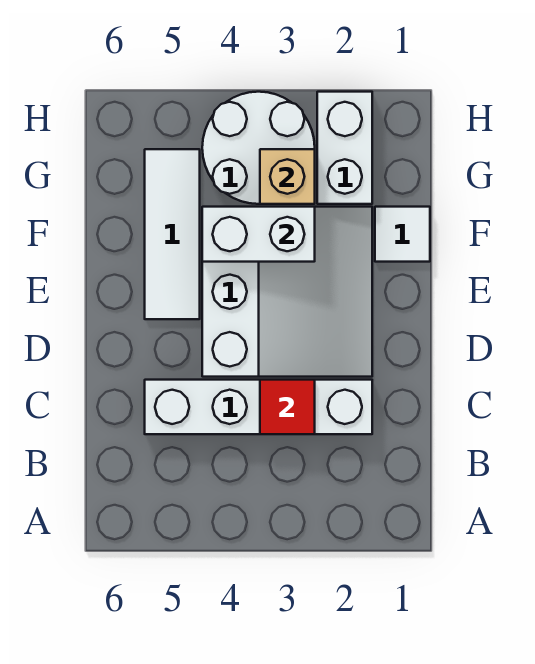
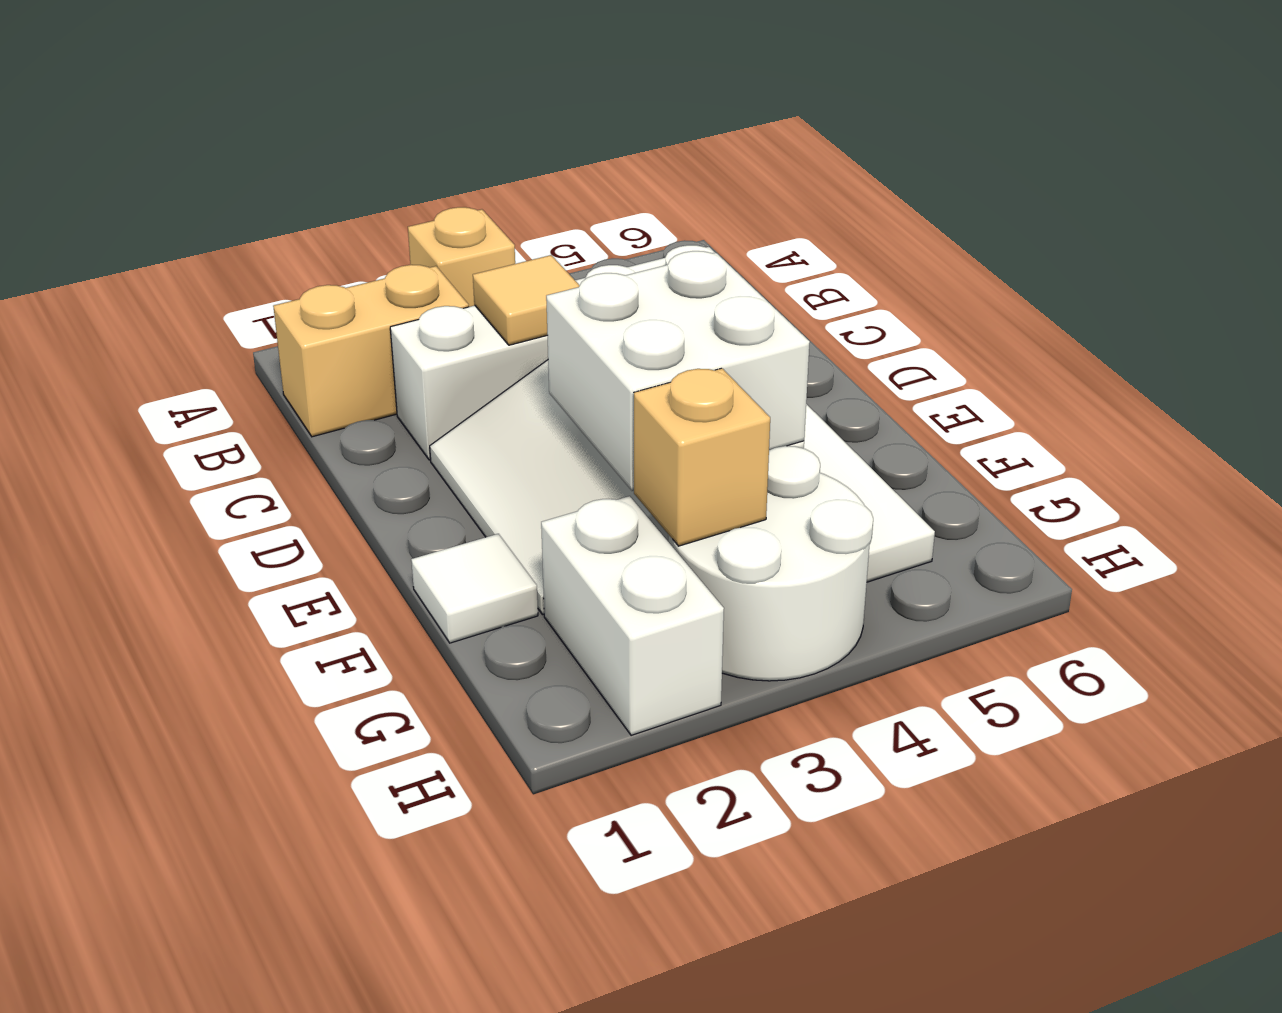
none -> tan 1x1 brick [408,207,515,307]
none -> tan 1x2 brick [273,265,469,437]
red 1x1 tile [260,380,315,434] -> tan 1x1 tile [473,255,580,345]
white 1x2 brick [202,207,315,262] -> white 2x2 brick [546,251,810,491]

